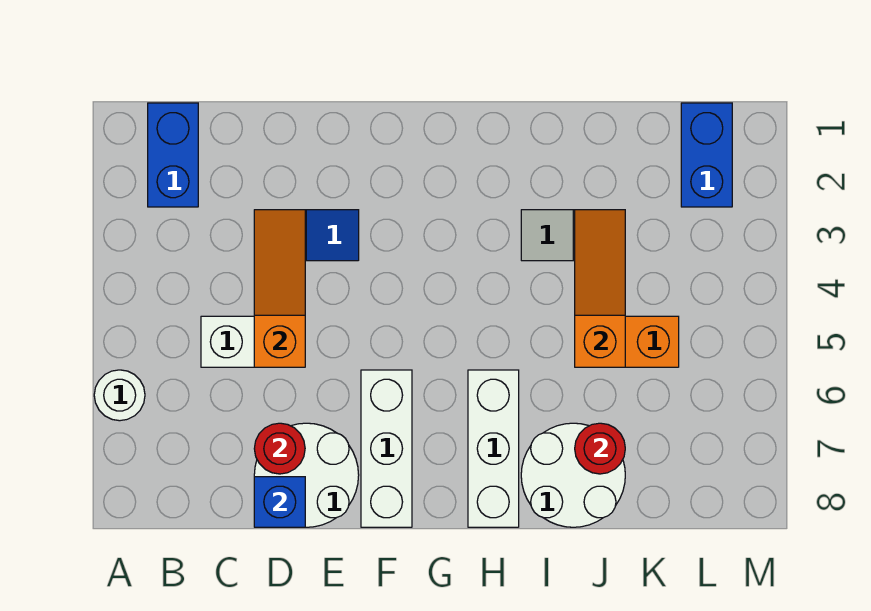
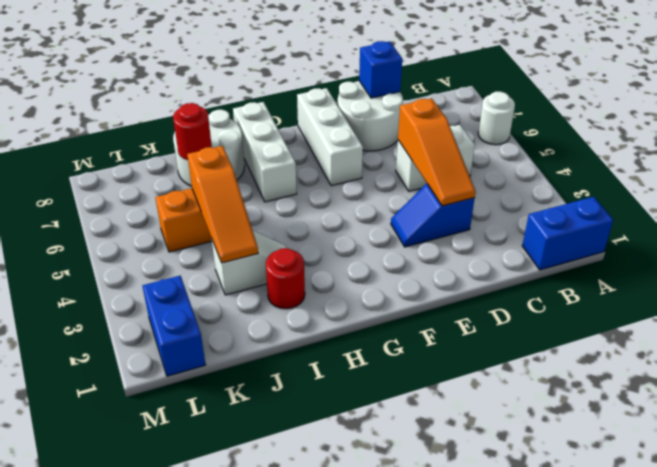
blue 1x2 brick [148,103,198,207] -> blue 1x2 brick turned to [522,197,613,270]
red 1x1 round brick [254,423,305,474] -> red 1x1 round brick moved to [266,248,305,309]

